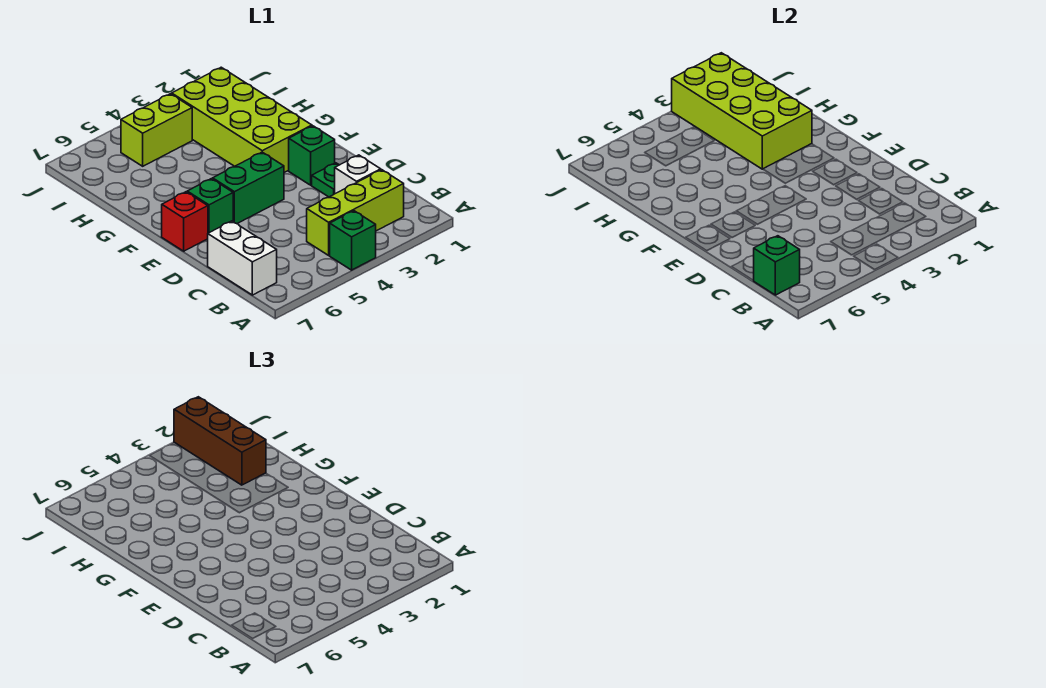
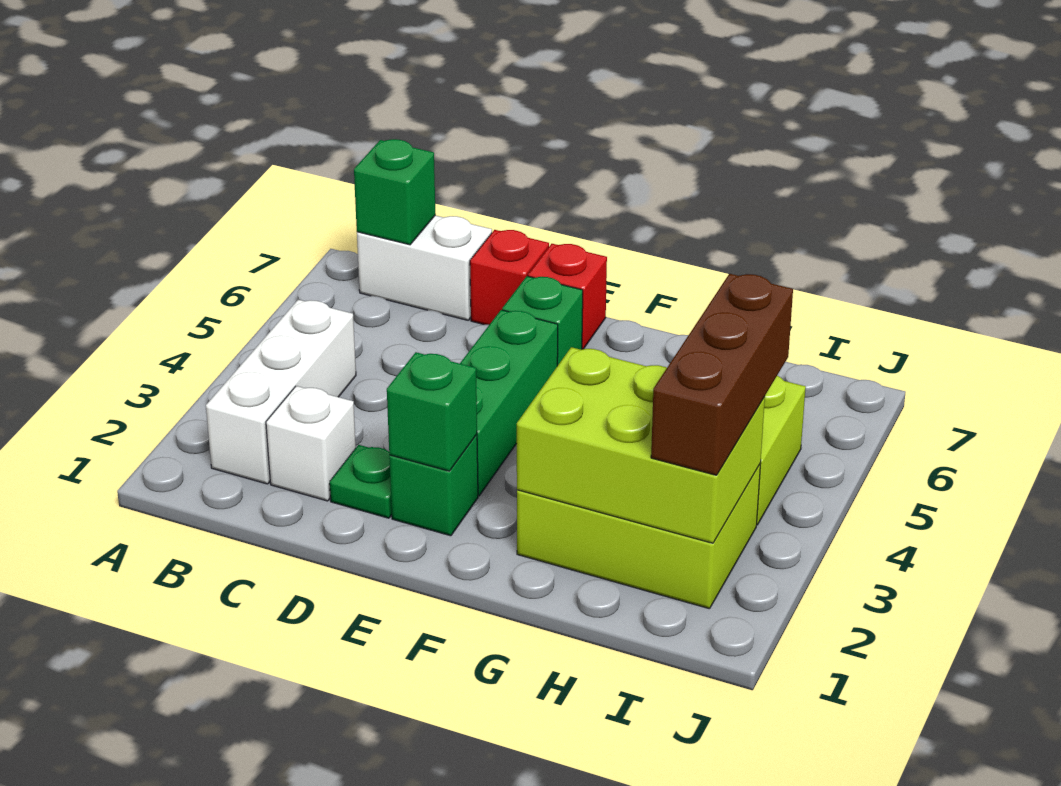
green 1x1 brick [330,211,376,270] -> green 1x1 brick moved to [387,352,477,471]
lime 1x3 brick [307,170,404,255] -> white 1x3 brick [206,300,356,484]
none -> red 1x1 brick [470,230,549,325]
green 1x2 brick [213,152,284,224] -> green 1x3 brick [460,310,558,496]
lime 2x4 brick [172,67,312,173] -> lime 2x3 brick [517,465,760,609]
lime 2x4 brick [672,53,812,169] -> lime 2x3 brick [517,347,765,543]
brown 1x3 brick [174,397,266,485] -> brown 1x3 brick turned to [651,274,793,475]

